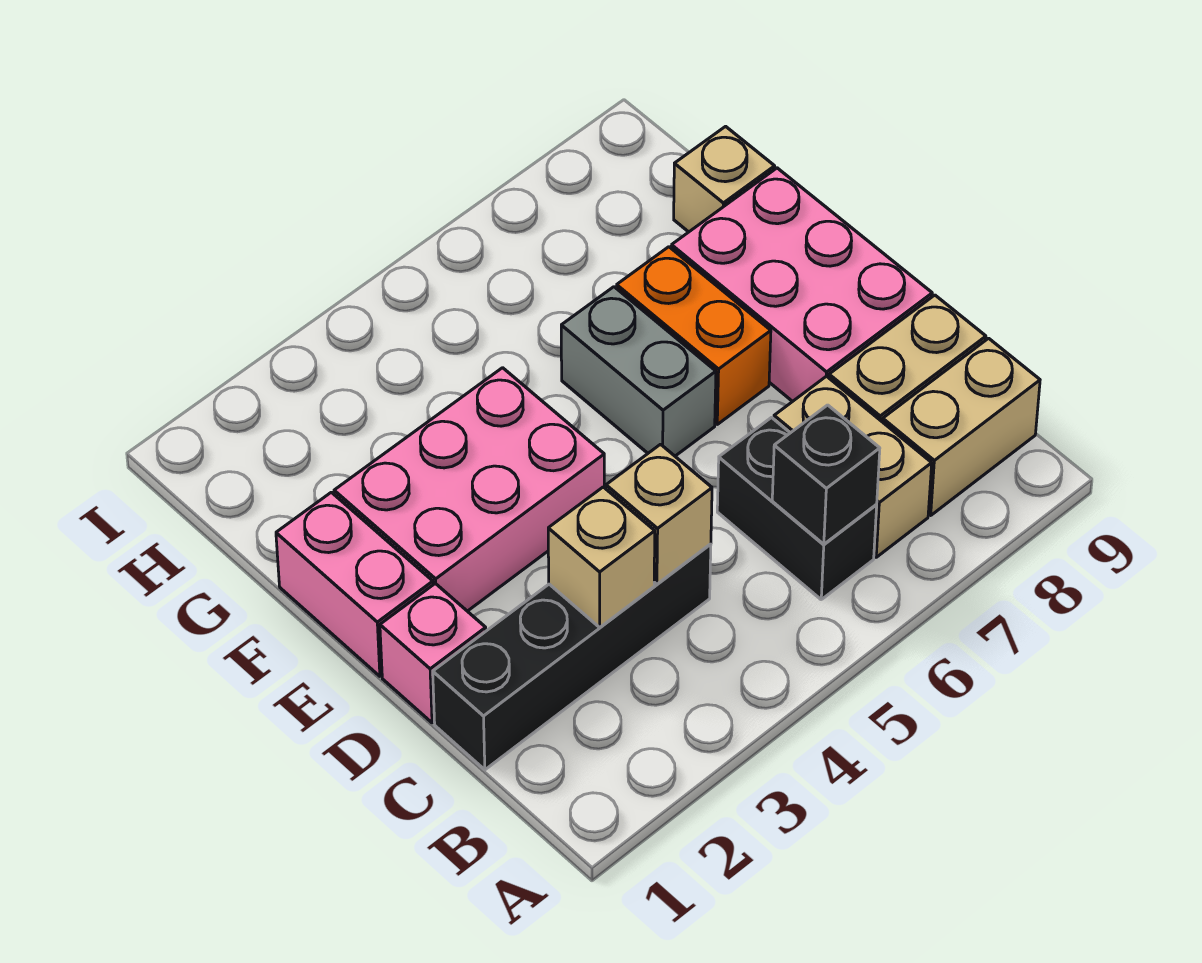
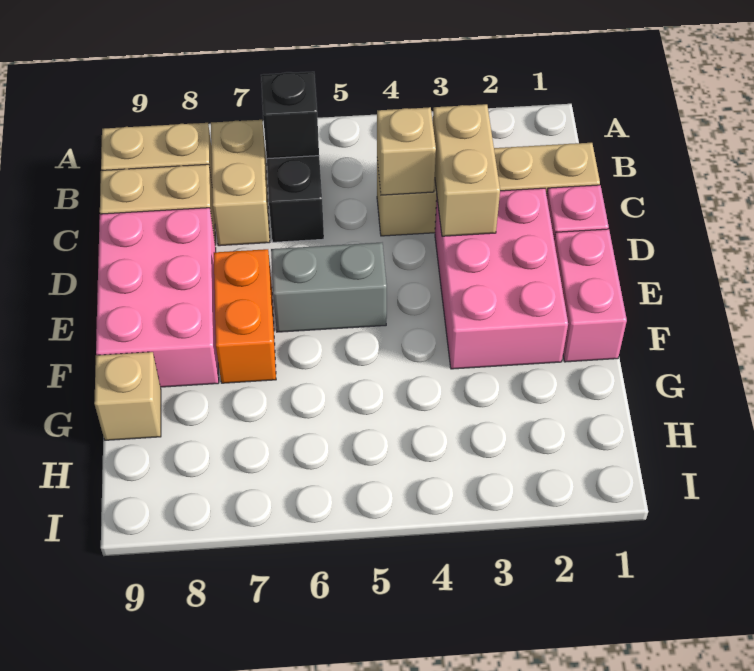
black 1x4 brick [433,544,711,770] -> tan 1x4 brick [377,143,600,236]
tan 1x1 brick [548,487,655,627] -> tan 1x2 brick [433,104,500,236]
pink 2x3 brick [334,368,604,611] -> pink 2x3 brick turned to [435,188,568,369]
grey 1x2 brick [561,287,716,456] -> grey 1x2 brick turned to [271,243,387,332]

